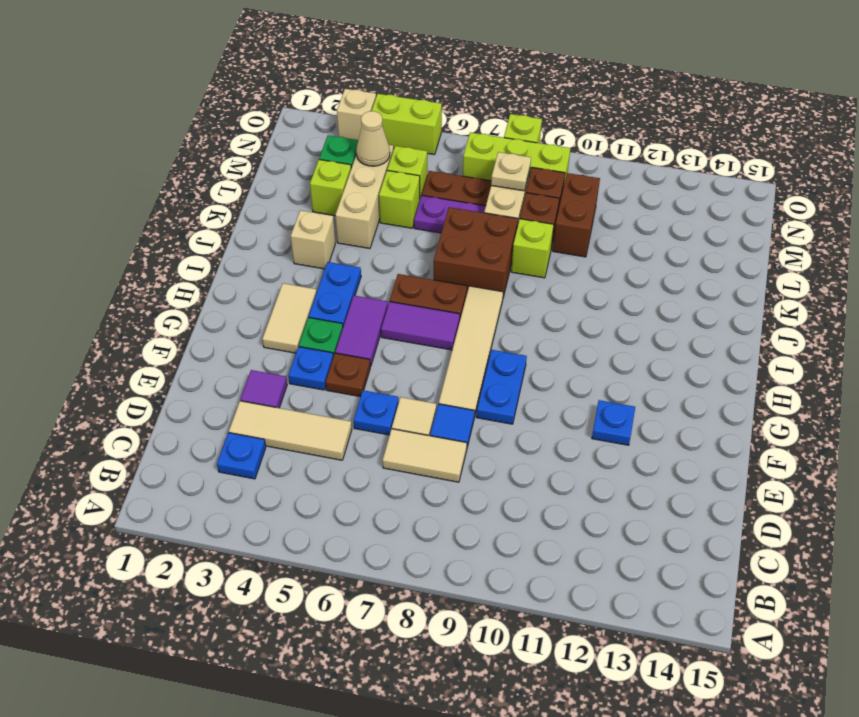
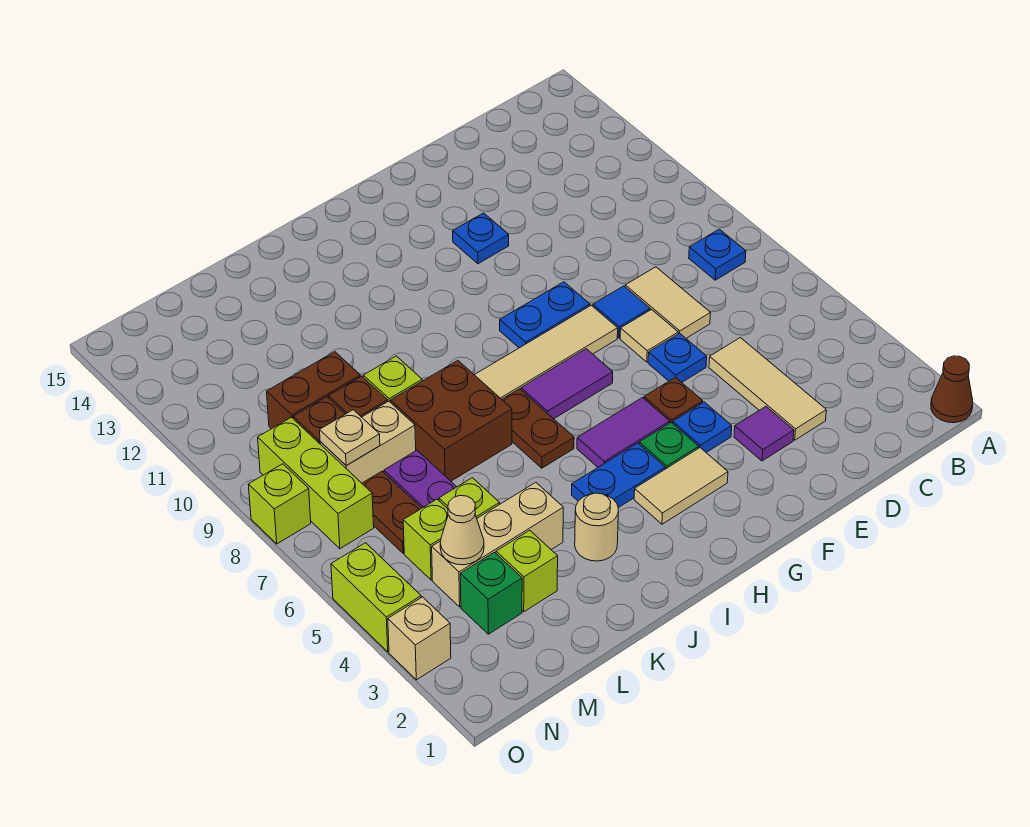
none -> brown 1x1 cone [931,356,973,423]
blue 1x1 plate [217,433,266,479] -> blue 1x1 plate moved to [689,229,746,280]
purple 1x2 tile [381,302,460,350] -> purple 1x2 tile turned to [521,349,613,419]
tan 1x1 brick [291,210,335,269] -> tan 1x1 round brick [575,493,618,561]

